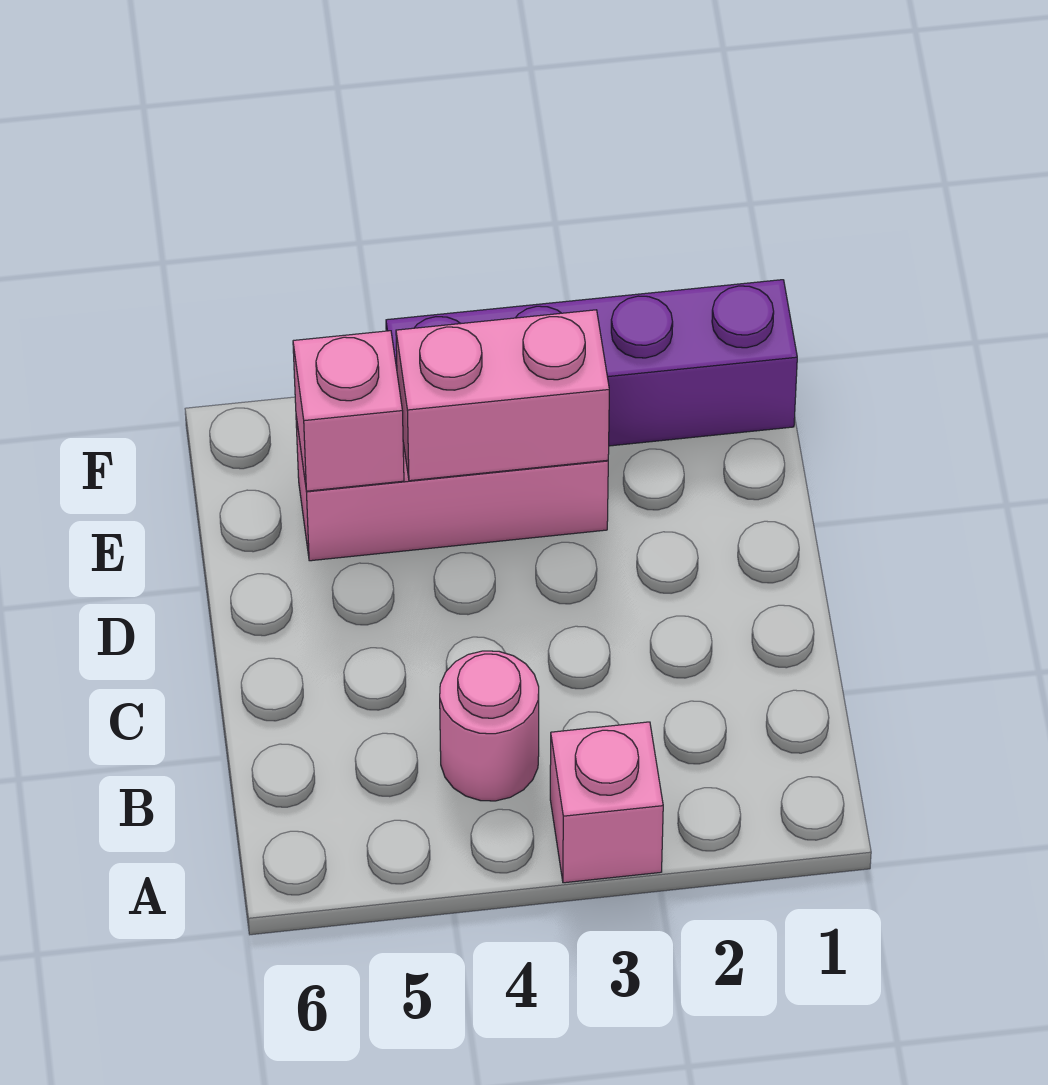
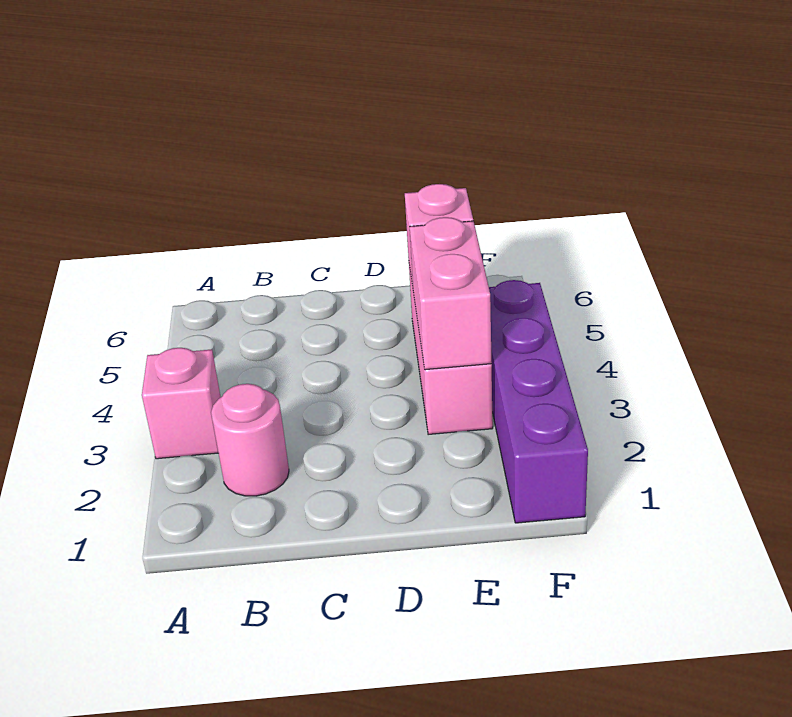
pink 1x1 round brick [440,651,539,801] -> pink 1x1 round brick moved to [211,384,289,496]

